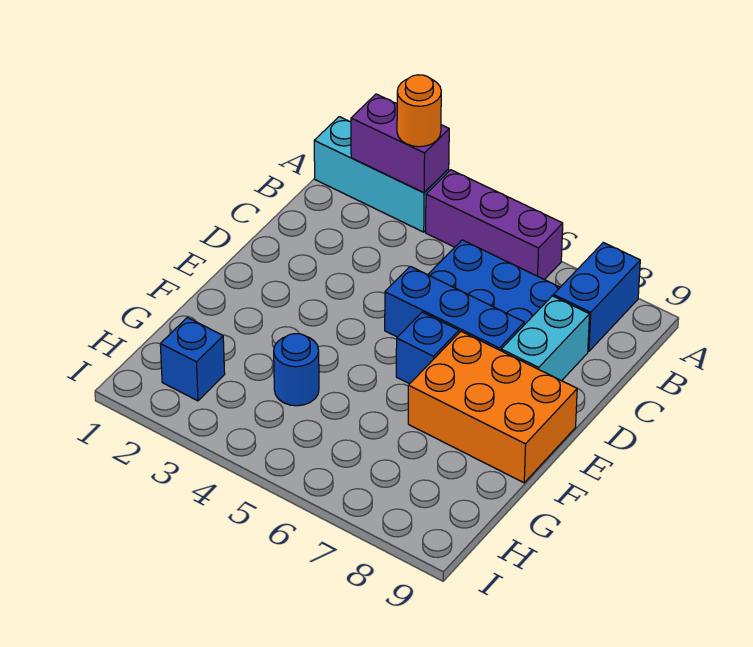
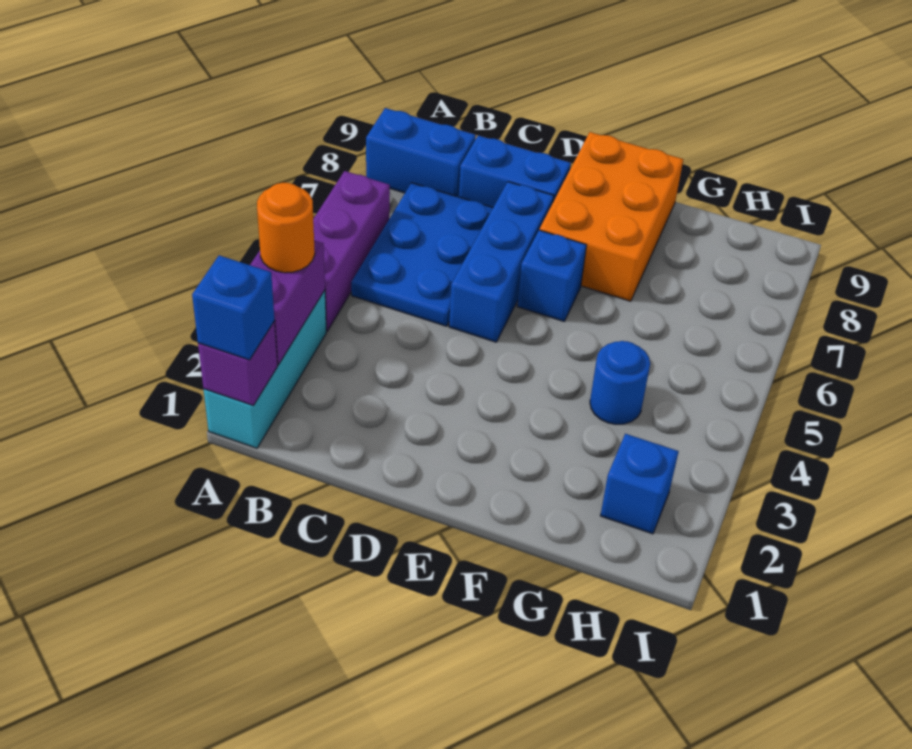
none -> purple 1x1 brick [198,321,278,405]
none -> blue 1x1 brick [192,255,274,360]
cyan 1x2 brick [501,296,590,381] -> blue 1x2 brick [459,135,571,207]

